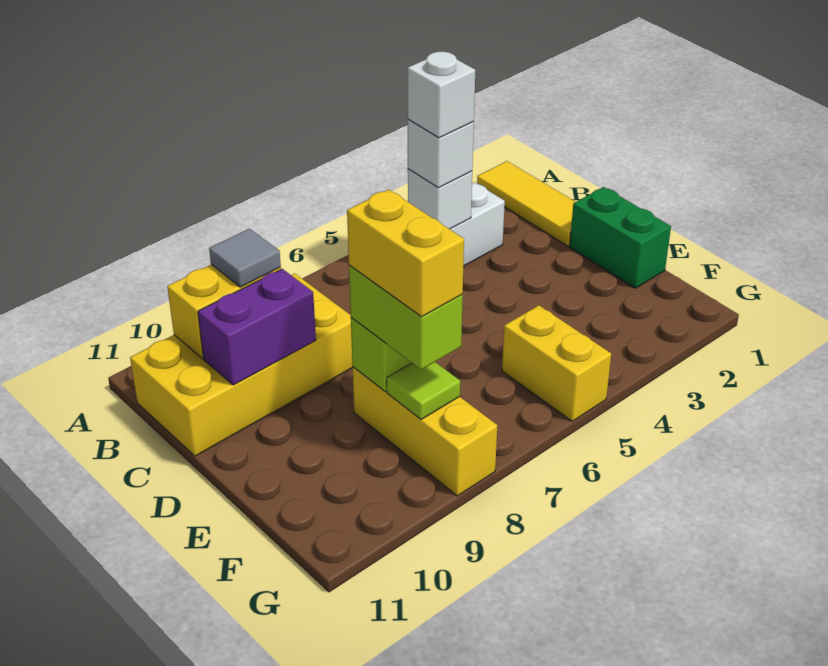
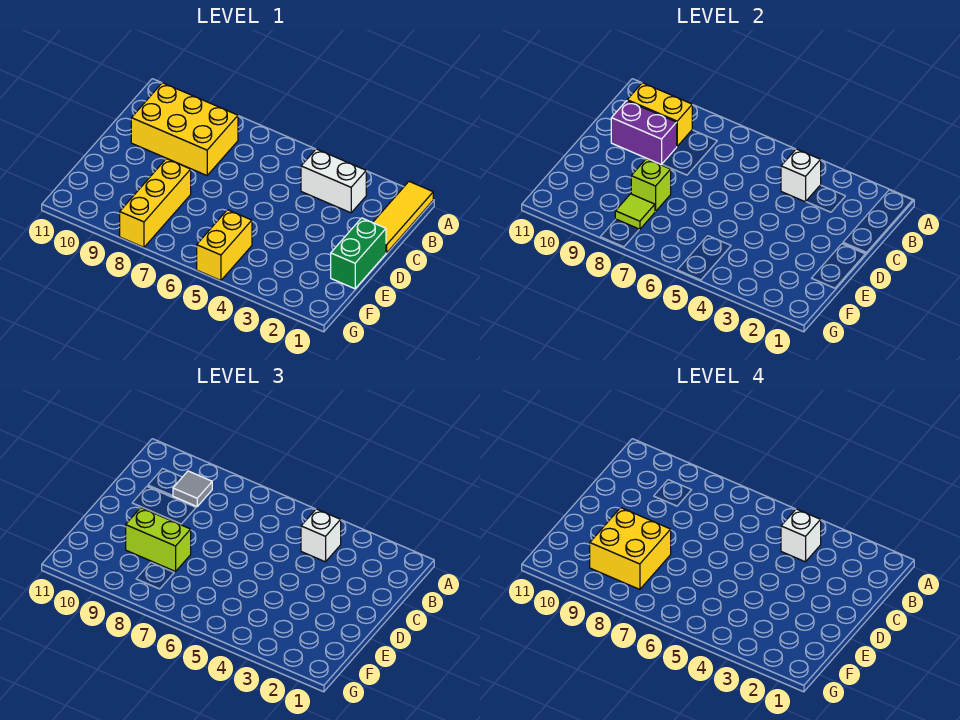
yellow 2x4 brick [130,274,353,456] -> yellow 2x3 brick [131,83,238,176]
lime 1x2 brick [349,265,463,370] -> lime 1x2 brick turned to [126,508,191,571]
yellow 1x2 brick [347,190,464,317] -> yellow 2x2 brick [590,508,671,589]

